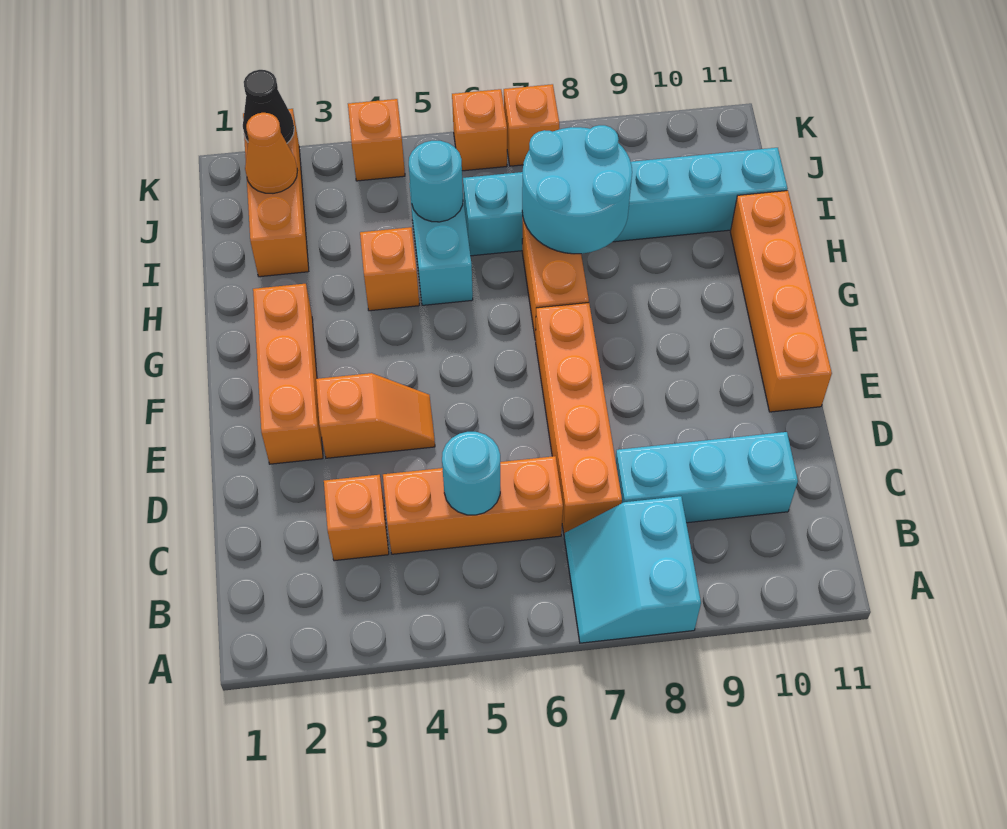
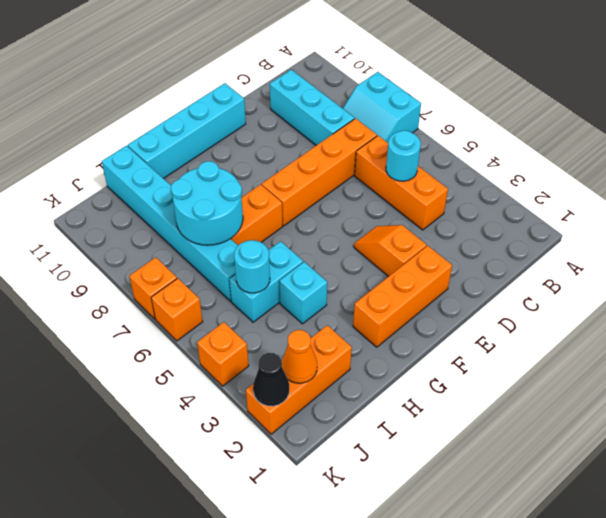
cyan 2x2 slope [564,496,701,643] -> cyan 2x2 slope turned to [343,72,421,143]
orange 1x1 brick [324,475,389,561] -> none
orange 1x4 brick [730,191,832,412] -> cyan 1x4 brick [128,83,246,179]
orange 1x1 brick [360,227,419,311] -> cyan 1x1 brick [280,262,327,324]

